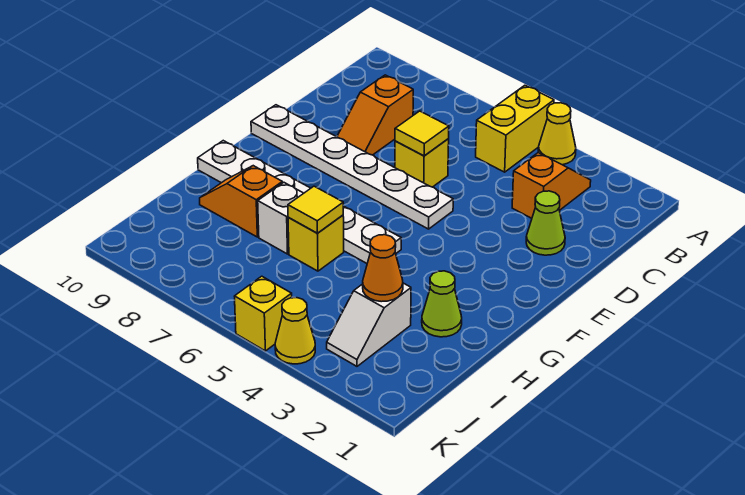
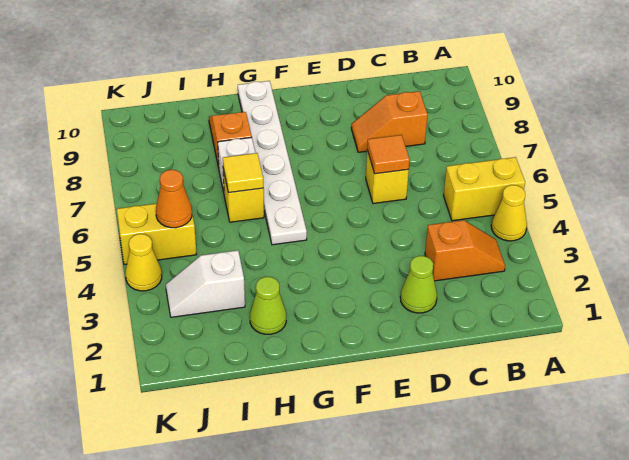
yellow 1x1 tile [395,111,449,156] -> orange 1x1 tile [367,135,410,174]
white 1x6 plate [251,105,453,229] -> none
orange 1x1 cone [363,235,403,302] -> orange 1x1 cone moved to [156,170,192,228]
yellow 1x1 brick [235,276,292,351] -> yellow 1x2 brick [117,199,197,265]

